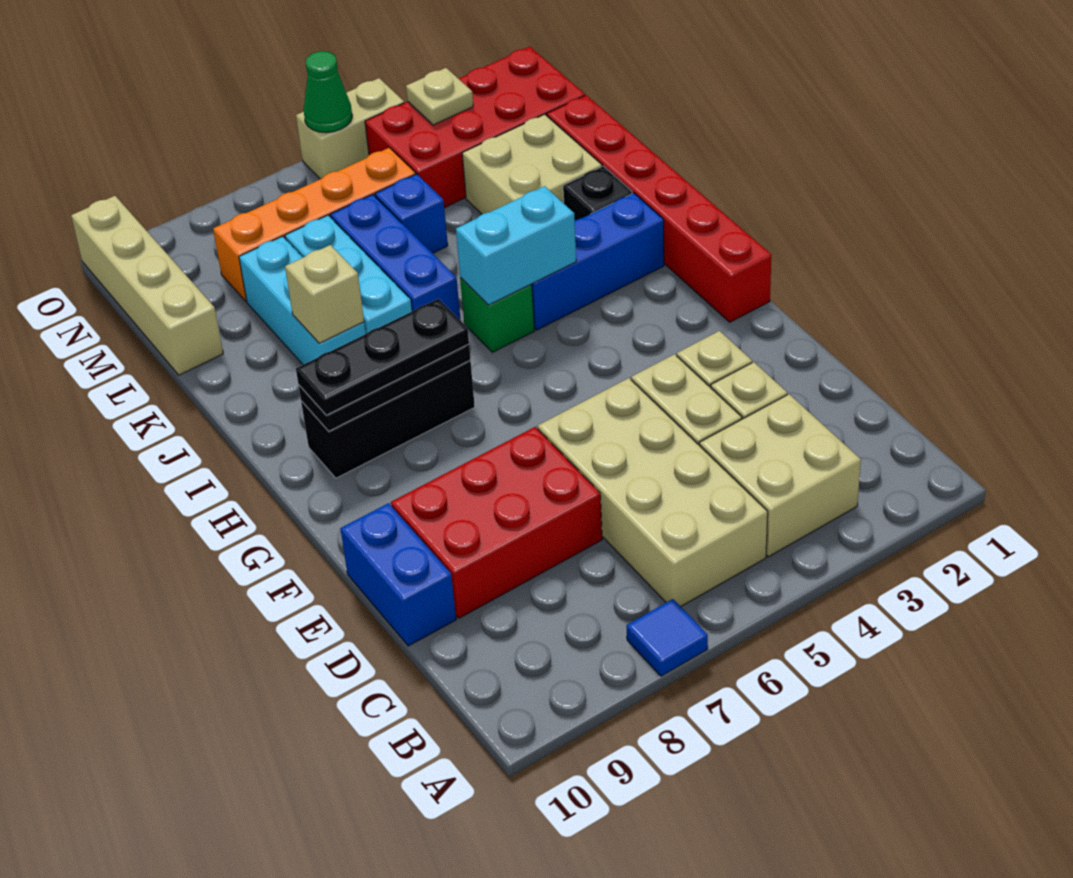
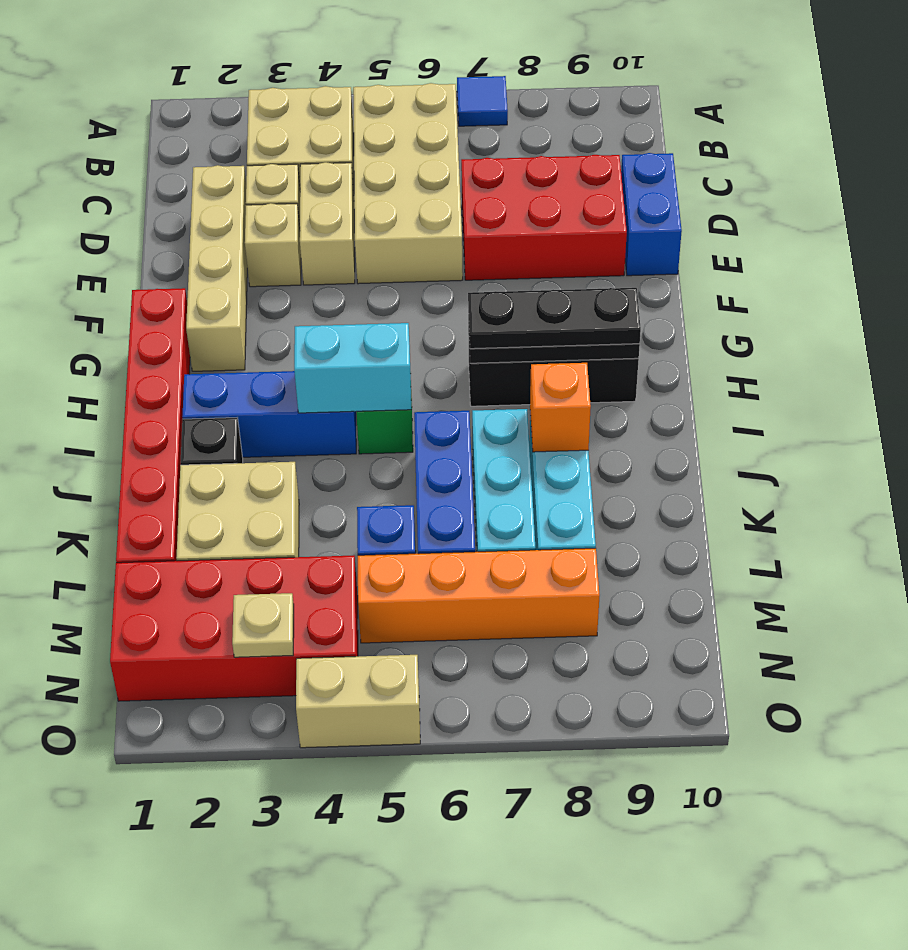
tan 1x1 brick [285,245,364,343] -> orange 1x1 brick [530,363,591,452]
tan 1x4 brick [71,196,223,375] -> tan 1x4 brick moved to [186,165,247,371]
green 1x1 cone [304,51,352,133] -> none

